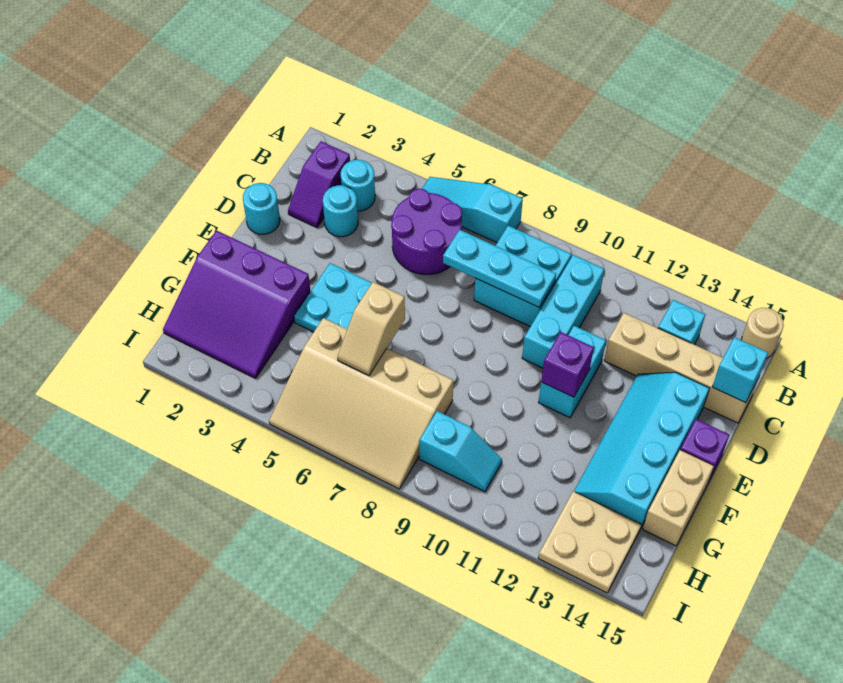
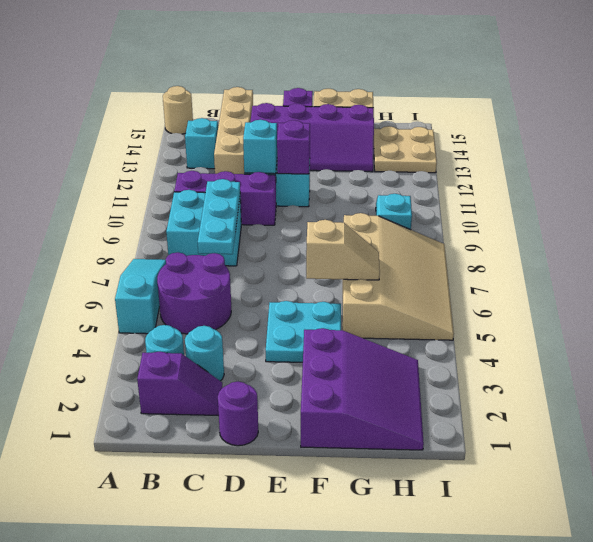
cyan 1x3 slope [422,177,523,243] -> cyan 1x3 slope turned to [115,259,166,334]
cyan 1x3 brick [522,255,604,368] -> purple 1x3 brick [174,171,276,225]
cyan 1x1 brick [712,337,768,403] -> cyan 1x1 brick moved to [243,120,277,174]
cyan 1x1 round brick [243,183,280,234] -> purple 1x1 round brick [218,382,258,446]
cyan 2x4 slope [574,372,709,527] -> purple 2x4 slope [250,103,374,172]

